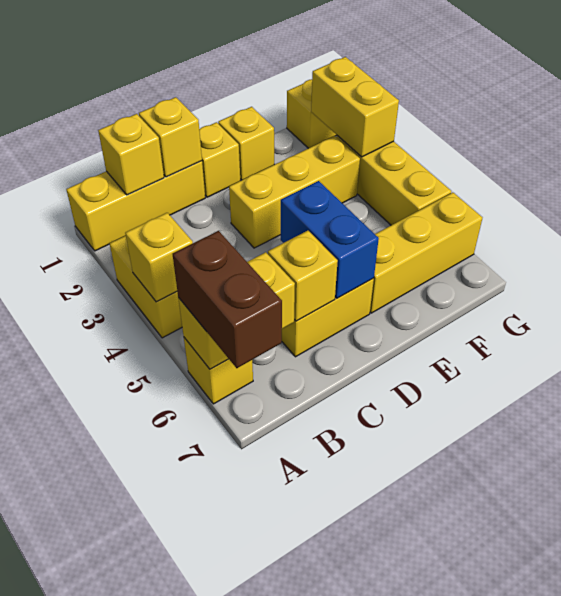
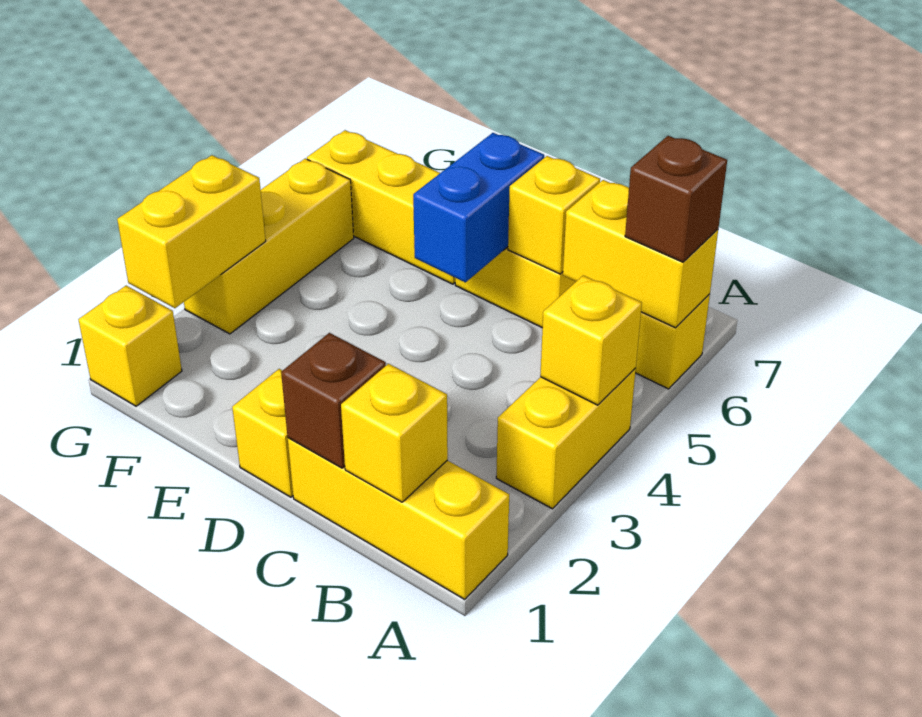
brown 1x2 brick [173,231,282,368] -> brown 1x1 brick [625,136,727,262]
yellow 1x1 brick [139,97,202,177] -> brown 1x1 brick [281,333,386,468]
yellow 1x3 brick [229,136,360,248] -> none
yellow 1x1 brick [218,107,275,180] -> none

